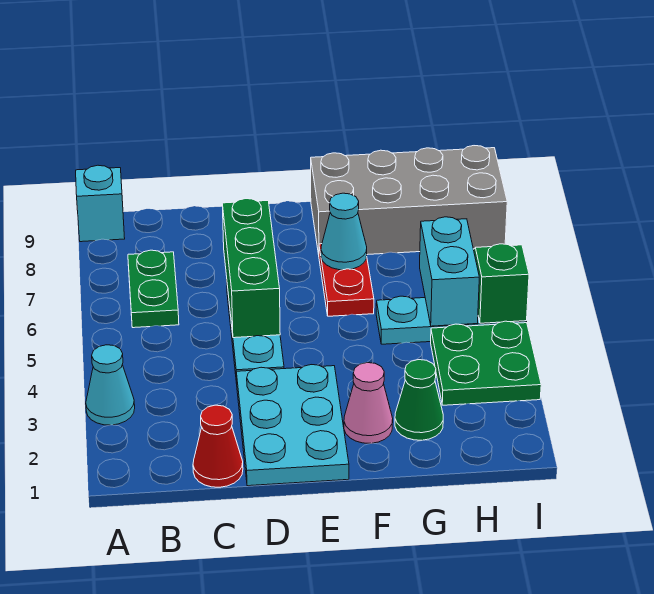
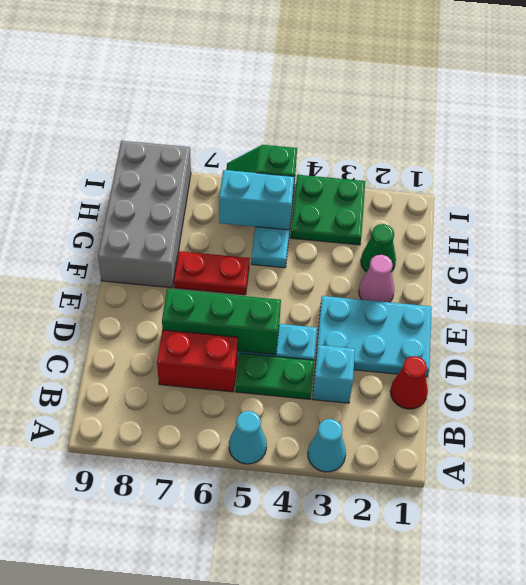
cyan 1x1 brick [76,165,125,242] -> cyan 1x1 brick moved to [312,345,355,403]
green 1x2 plate [128,250,179,328] -> green 1x2 plate moved to [236,353,314,399]
none -> red 1x2 brick [157,330,238,392]
cyan 1x1 cone [321,193,367,270] -> cyan 1x1 cone moved to [229,411,267,464]

